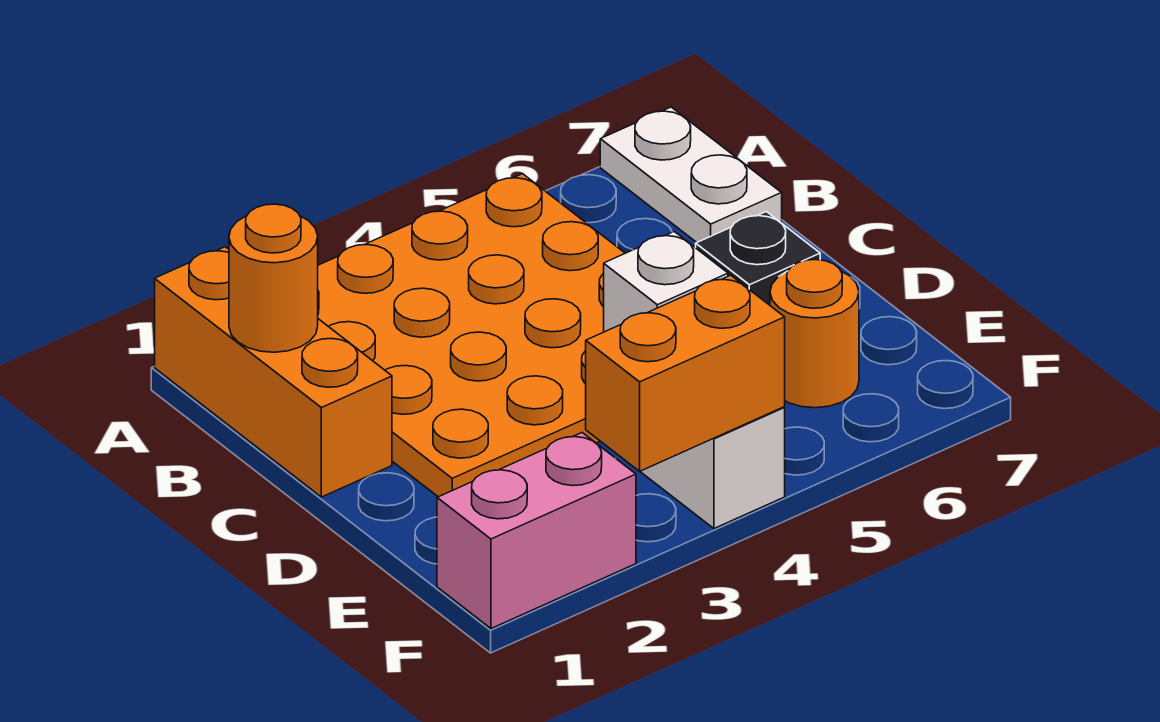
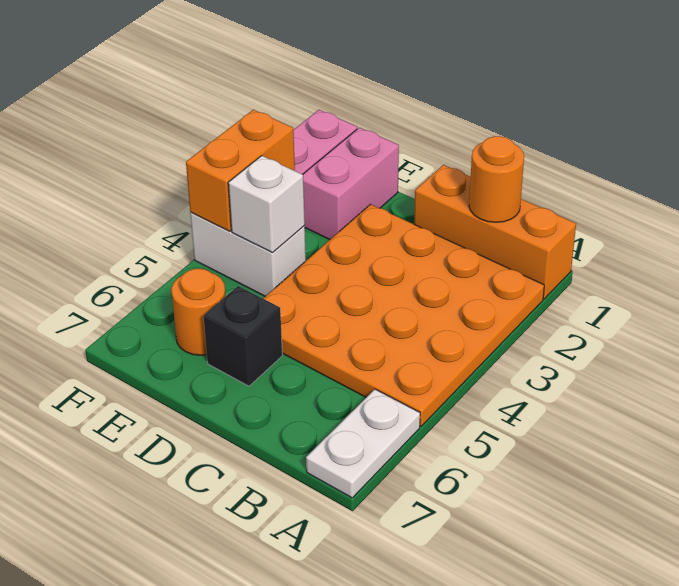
white 1x2 plate [600,107,782,242] -> white 1x2 plate turned to [306,389,420,498]
none -> pink 1x2 brick [303,128,399,240]

